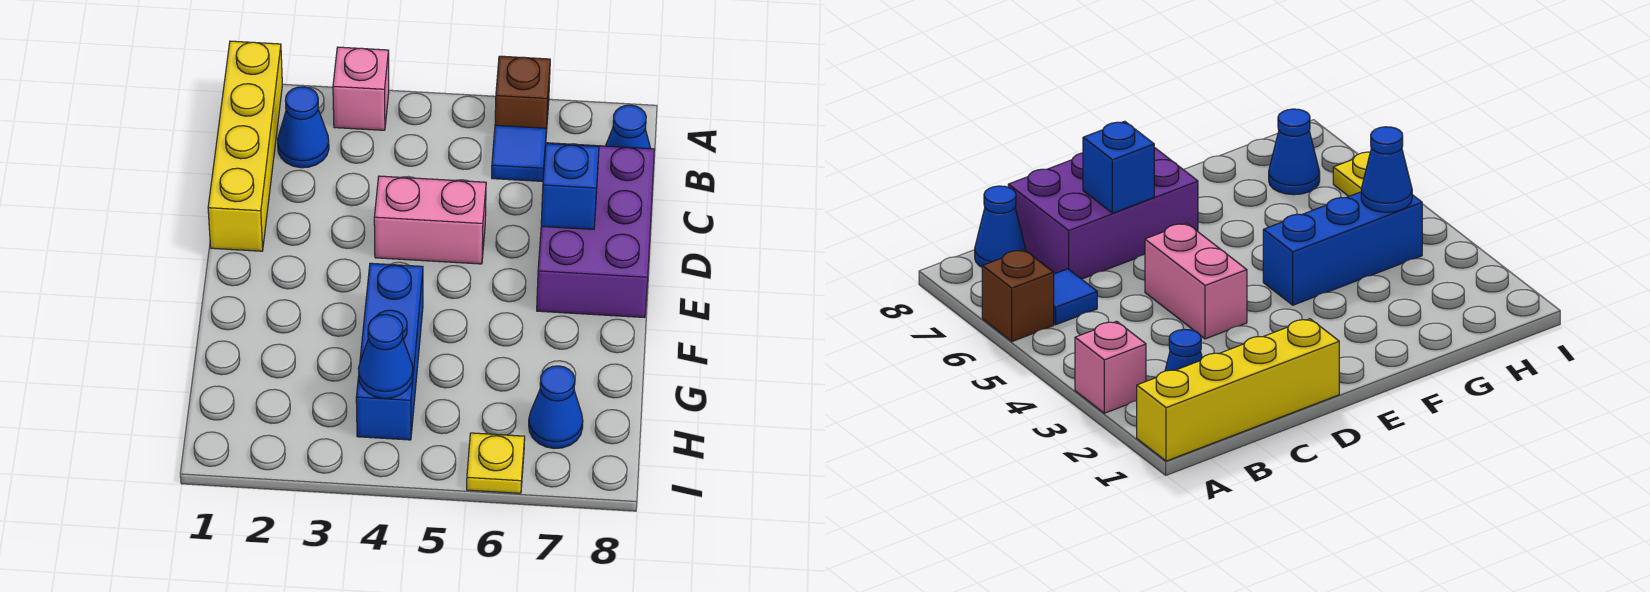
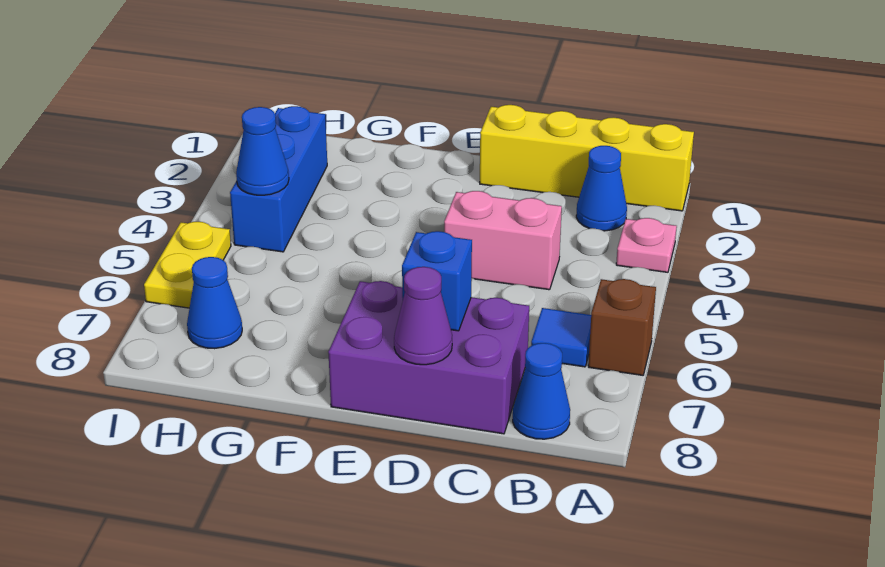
pink 1x1 brick [333,47,389,130] -> pink 1x1 plate [616,218,677,272]
pink 1x2 brick [374,176,486,264] -> pink 1x2 brick turned to [444,191,562,290]
none -> purple 1x1 cone [394,267,452,365]
blue 1x3 brick [356,263,423,440] -> blue 1x3 brick turned to [230,106,327,252]
yellow 1x1 plate [467,433,525,493] -> yellow 1x2 plate [144,222,231,308]

